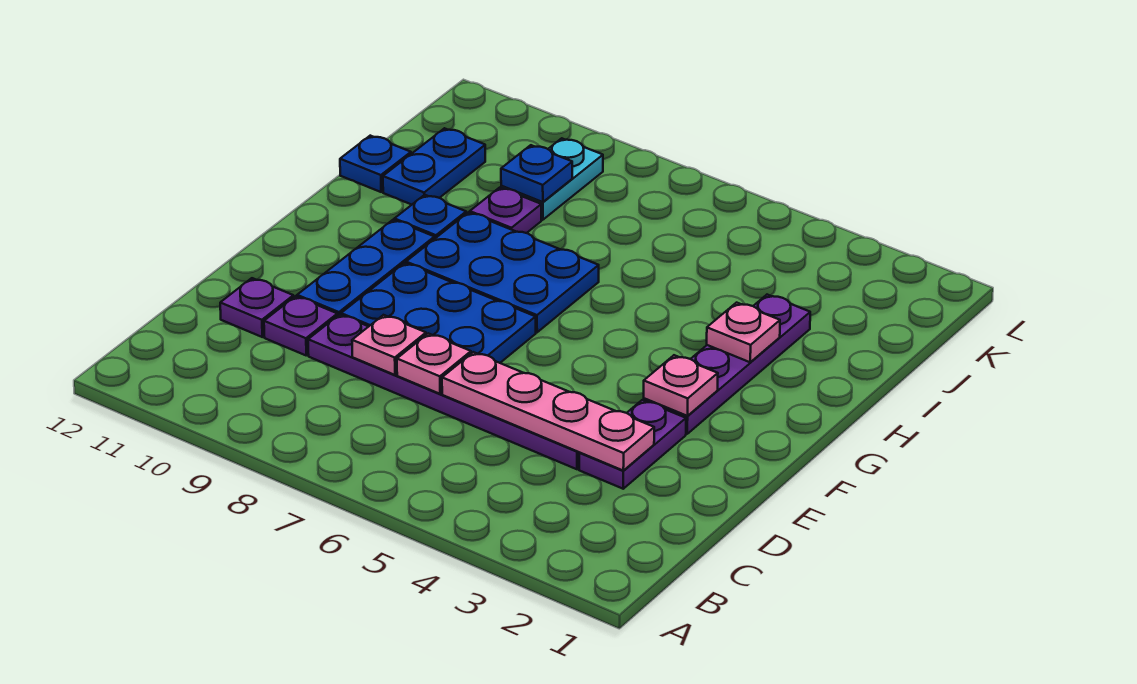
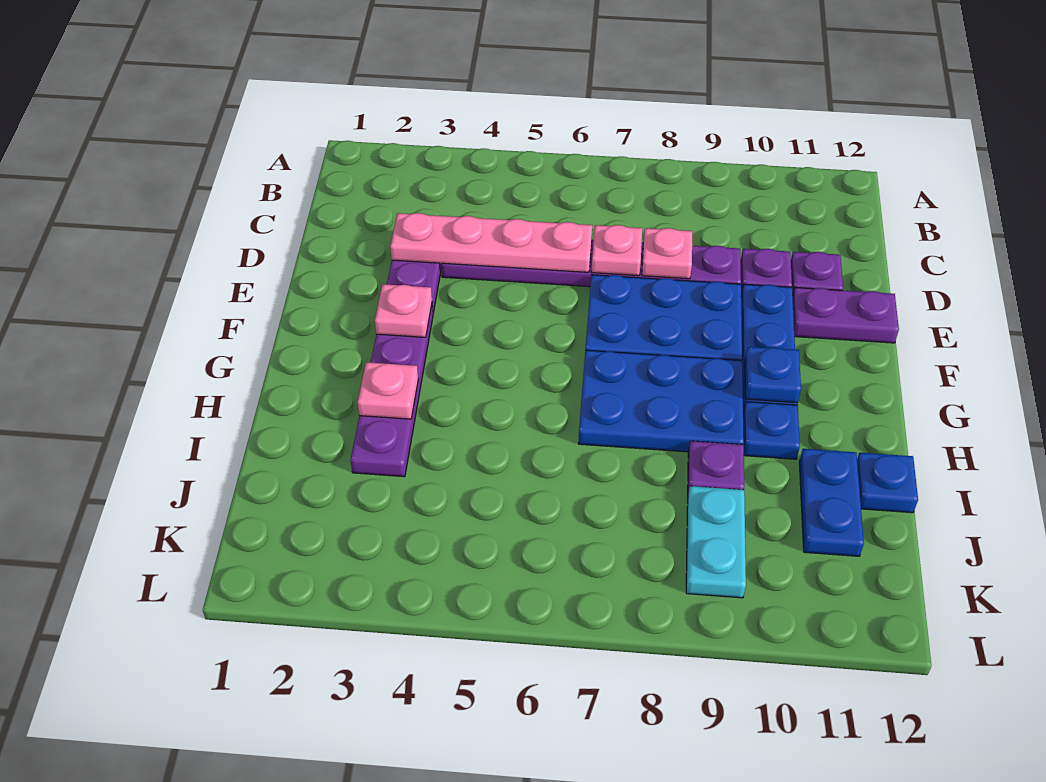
none -> purple 1x2 plate [793,288,899,343]
blue 1x1 plate [501,145,572,202] -> blue 1x1 plate moved to [745,347,801,403]

